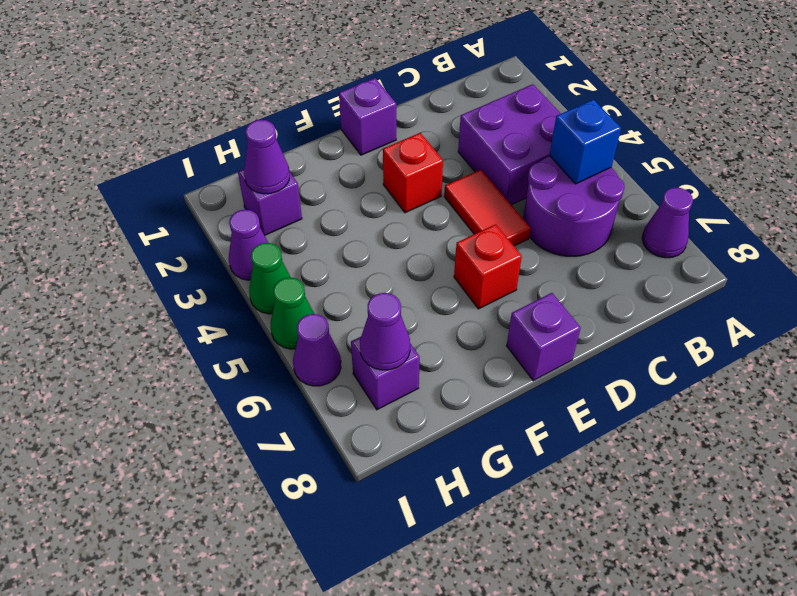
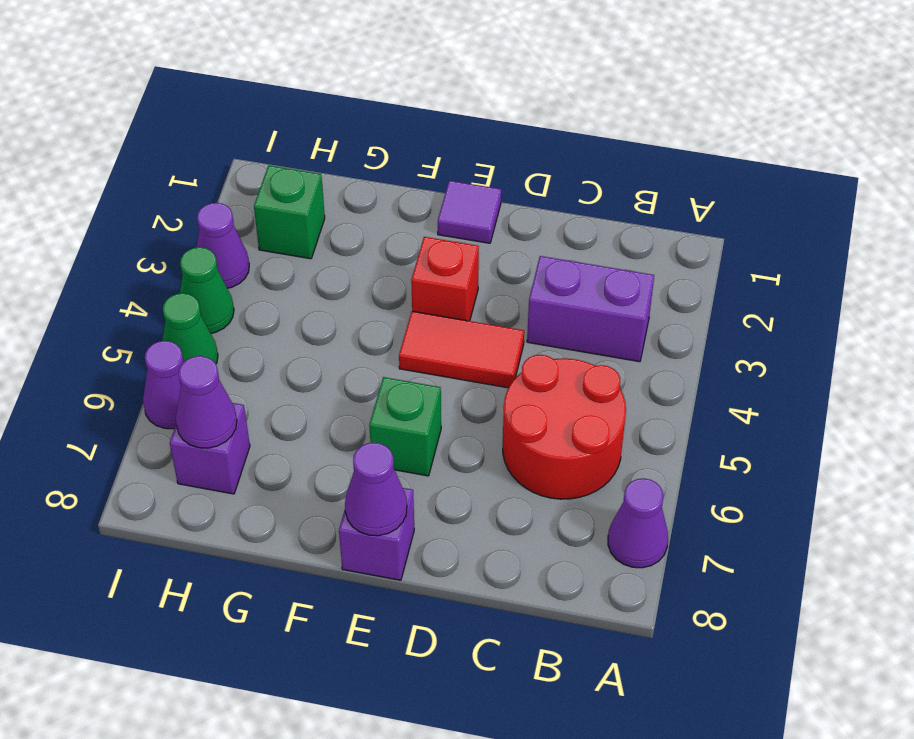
purple 2x2 brick [458,84,561,205] -> purple 1x2 brick [527,256,654,362]
purple 2x2 round brick [523,156,625,256] -> red 2x2 round brick [503,355,626,499]
blue 1x1 brick [550,100,621,184] -> none
red 1x2 tile [444,170,530,246] -> red 1x2 tile turned to [399,311,524,388]
purple 1x1 brick [339,78,396,155] -> purple 1x1 tile [438,181,501,243]
red 1x1 brick [454,224,522,309] -> green 1x1 brick [369,377,441,476]
purple 1x1 brick [238,169,302,235] -> green 1x1 brick [254,165,325,259]
purple 1x1 cone [244,120,290,194] -> purple 1x1 cone moved to [345,443,407,536]

